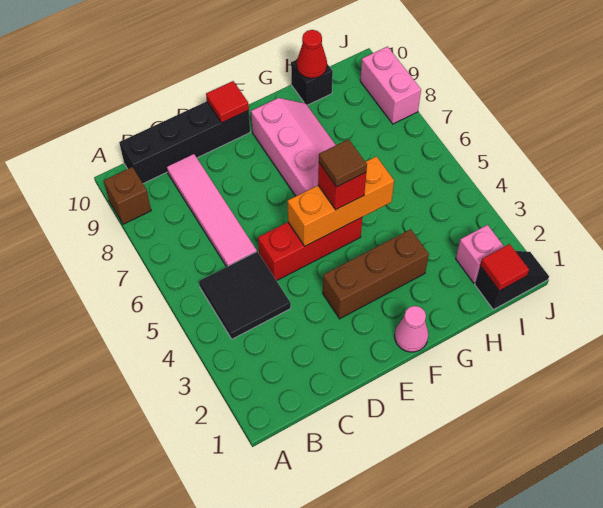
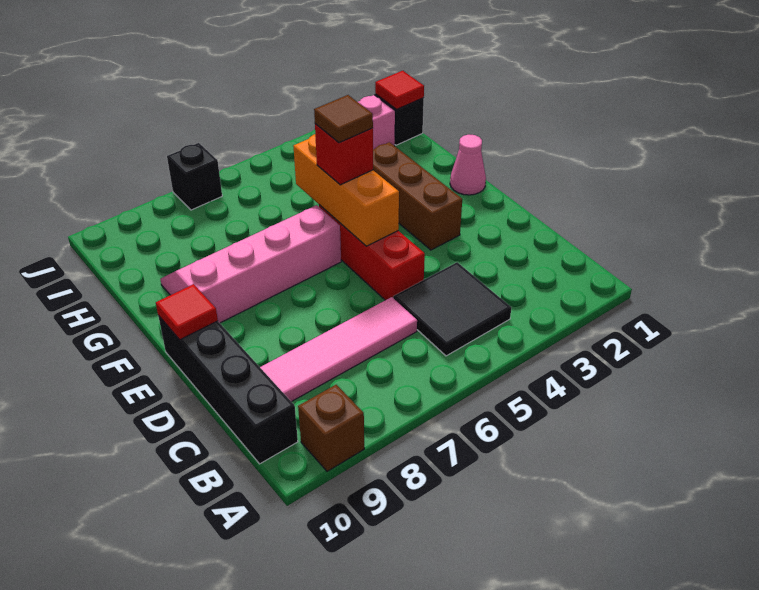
black 1x1 brick [291,60,333,105] -> black 1x1 brick moved to [167,143,222,210]
red 1x1 cone [297,30,327,78] -> none
pink 1x2 brick [360,47,421,124] -> none

